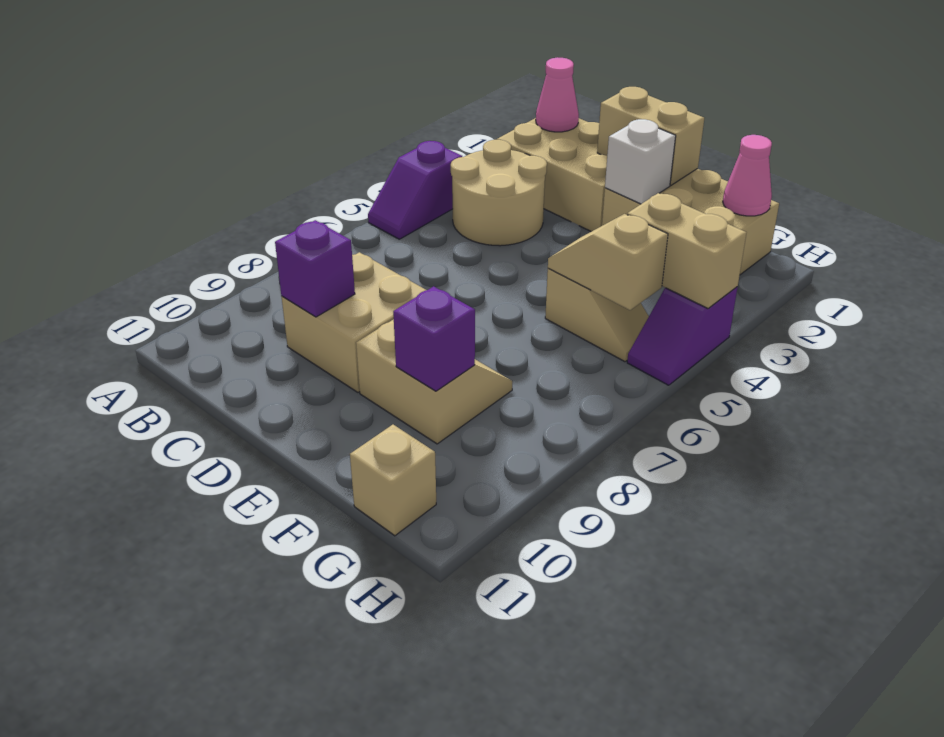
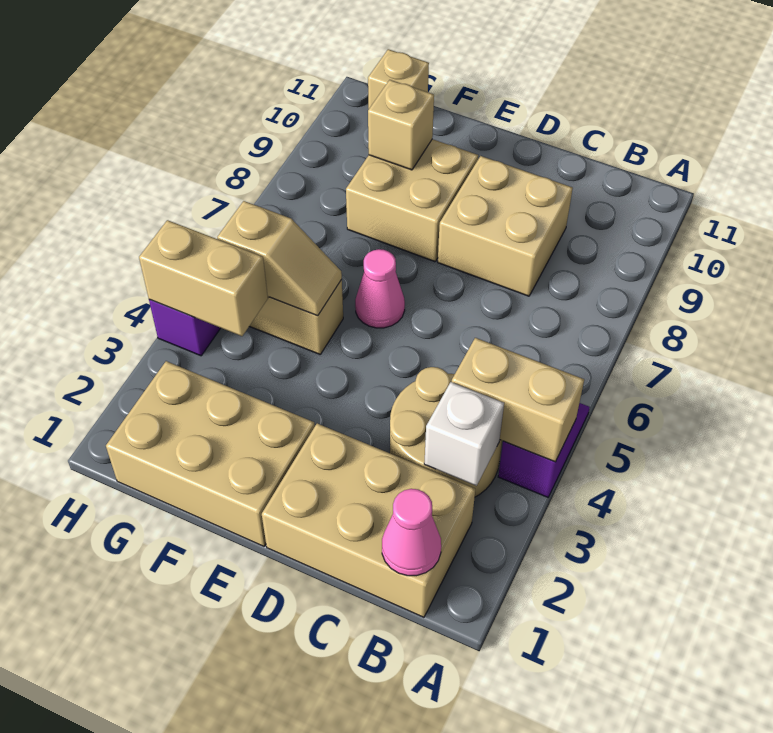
purple 1x1 brick [275,220,355,317] -> none
tan 1x2 brick [597,87,704,185] -> tan 1x2 brick moved to [452,338,584,462]
white 1x1 brick [605,119,676,204] -> white 1x1 brick moved to [424,382,504,486]
tan 2x2 slope [356,319,512,444] -> tan 2x2 brick [346,139,478,262]
purple 1x1 brick [393,286,475,391] -> tan 1x1 brick [368,80,434,170]
pink 1x1 cone [723,135,772,216] -> pink 1x1 cone moved to [355,249,405,328]

